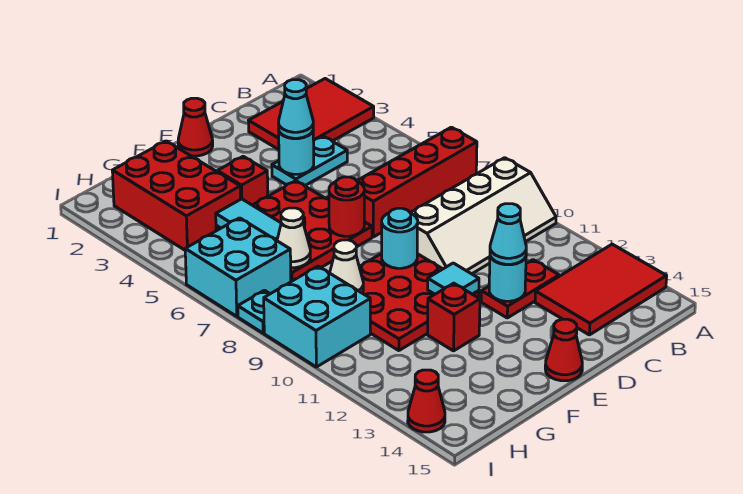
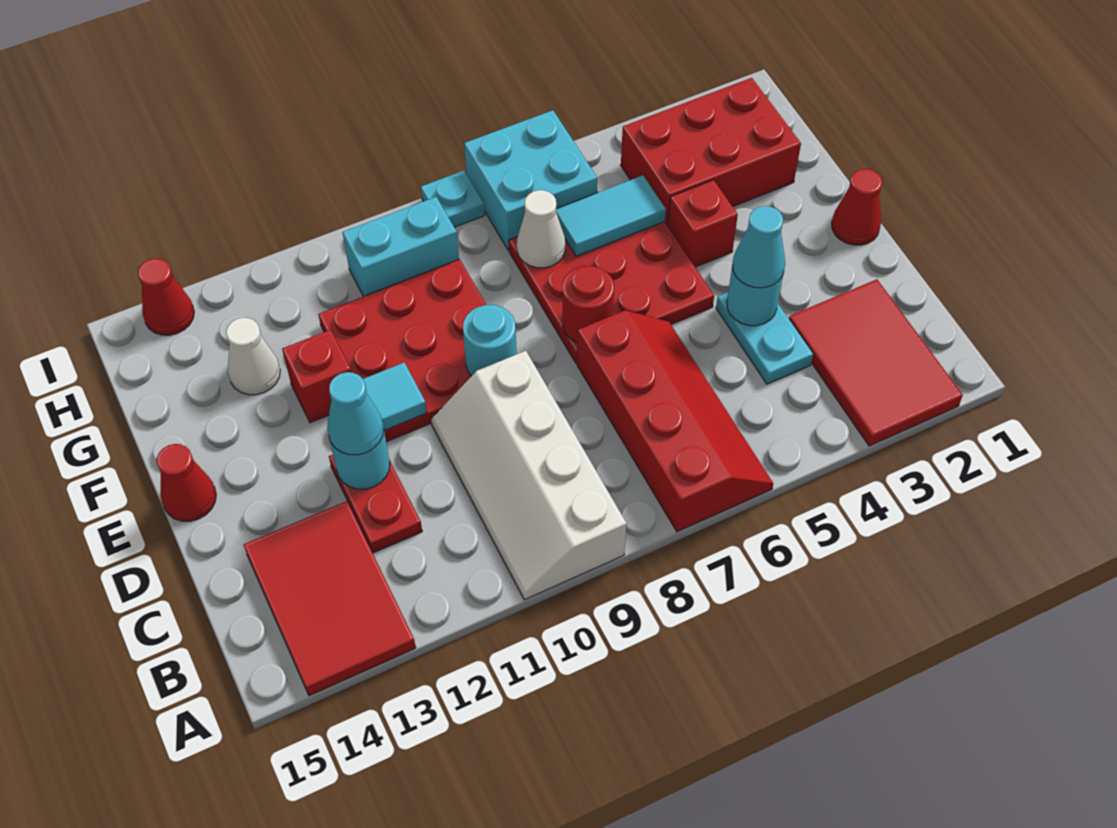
white 1x1 cone [330,240,363,293] -> white 1x1 cone moved to [226,318,280,395]
cyan 2x2 brick [264,266,370,367] -> cyan 1x2 brick [343,197,459,296]

